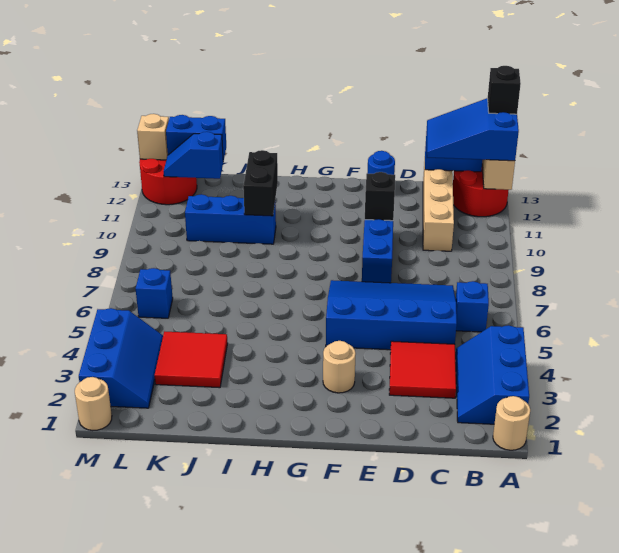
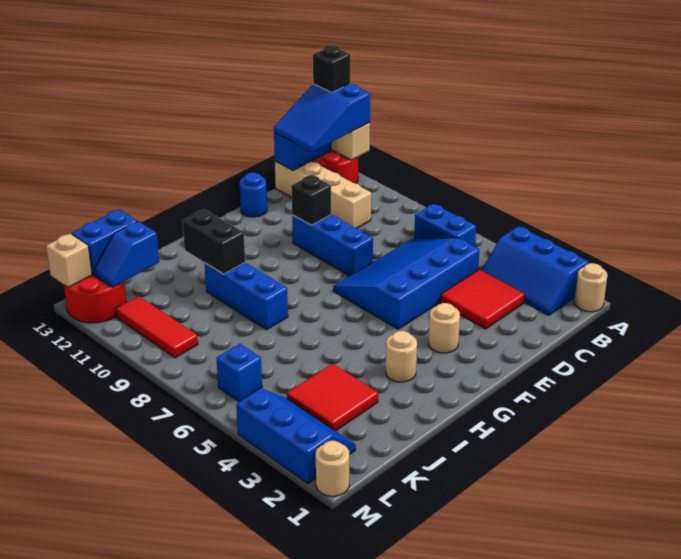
blue 1x1 brick [456,281,489,332] -> blue 1x2 brick [414,204,476,247]
none -> tan 1x1 round brick [386,331,417,382]
blue 1x3 brick [185,194,276,244] -> blue 1x3 brick turned to [204,263,288,330]
none -> red 1x3 tile [116,296,198,358]

